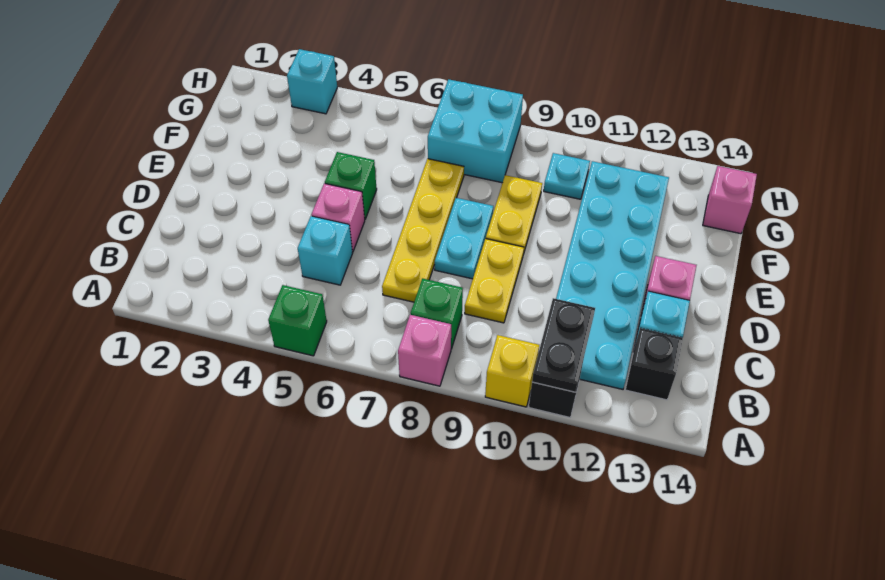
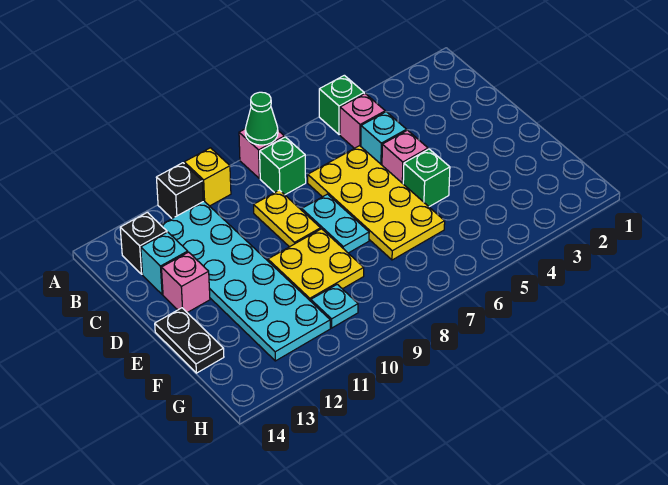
none -> green 1x1 cone [245,92,278,145]
black 1x2 plate [532,298,595,392] -> black 1x2 plate moved to [155,308,224,373]
yellow 1x4 plate [382,159,464,302] -> yellow 2x4 plate [308,146,445,260]
yellow 1x2 plate [486,175,542,254] -> yellow 2x2 plate [268,229,364,301]
cyan 2x2 brick [428,79,523,183] -> none
pink 1x1 brick [703,166,757,234] -> pink 1x1 brick moved to [340,94,385,148]
cyan 1x1 brick [287,49,337,114] -> none

